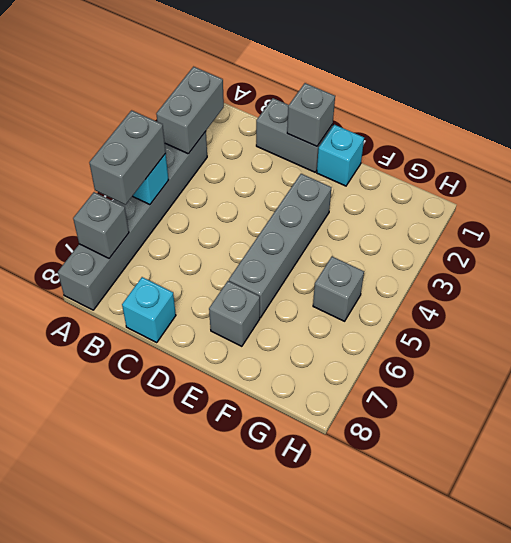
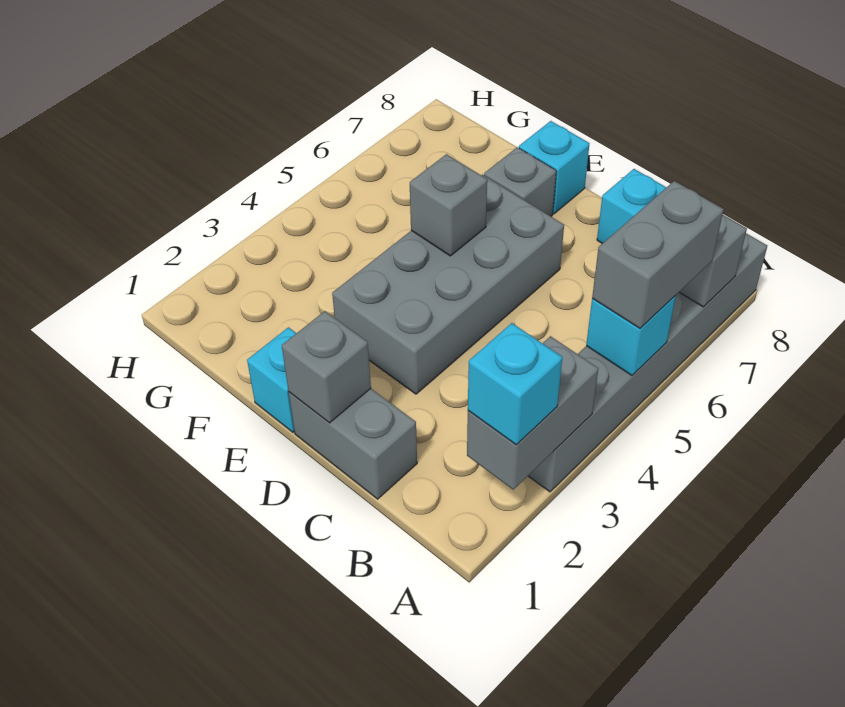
none -> cyan 1x1 brick [468,323,562,445]
grey 1x4 brick [229,174,331,318] -> grey 2x4 brick [332,175,564,394]
none -> cyan 1x1 brick [519,121,590,214]
grey 1x1 brick [313,257,364,321] -> grey 1x1 brick moved to [410,154,487,256]

